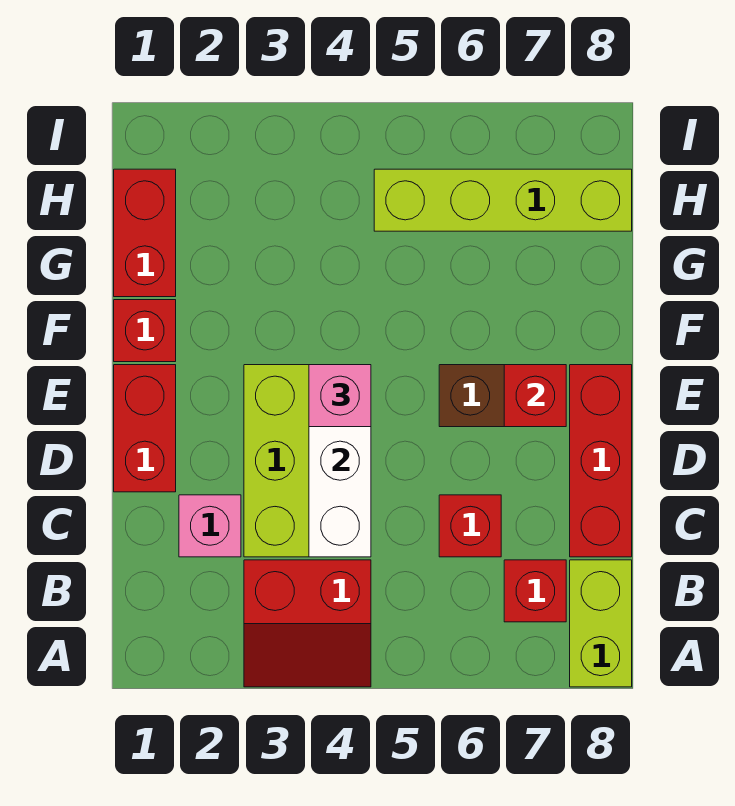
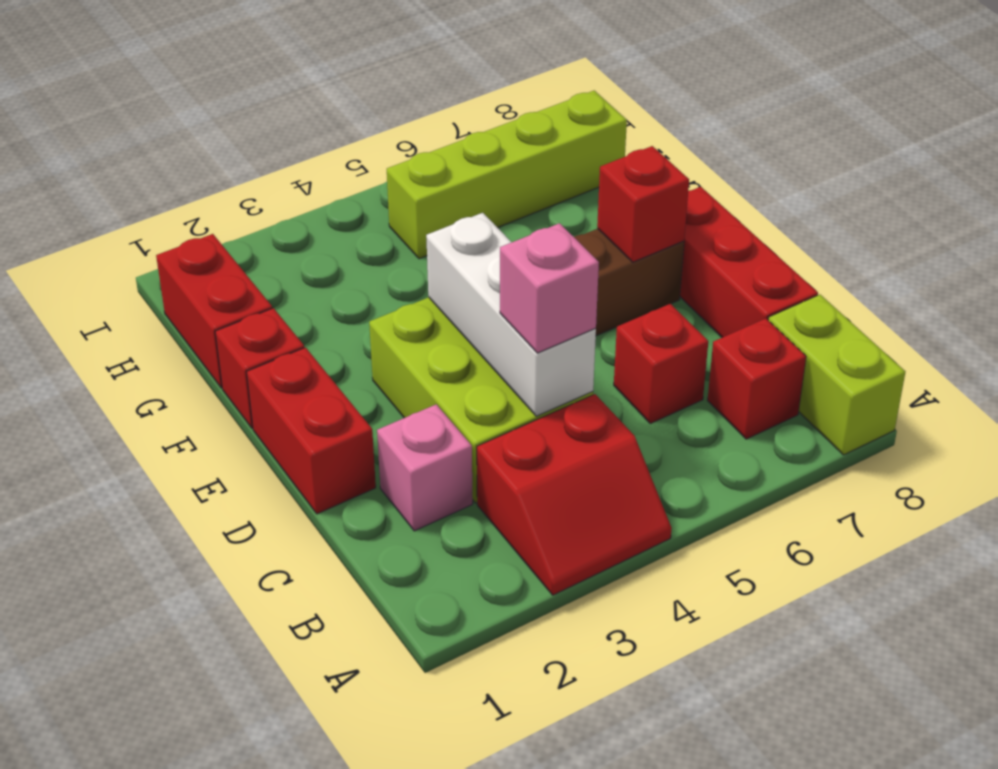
pink 1x1 brick [309,365,371,427] -> pink 1x1 brick moved to [500,223,599,353]

